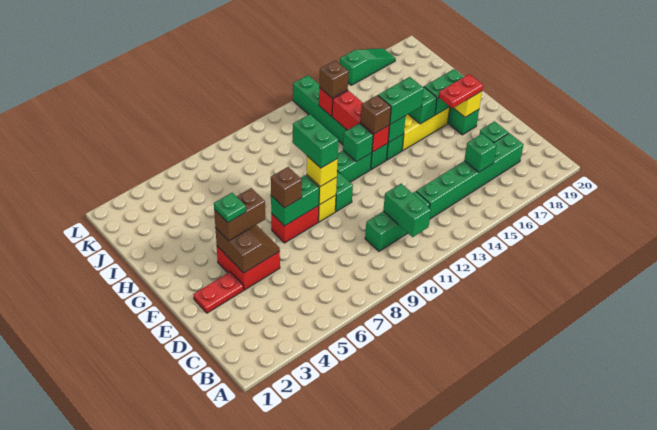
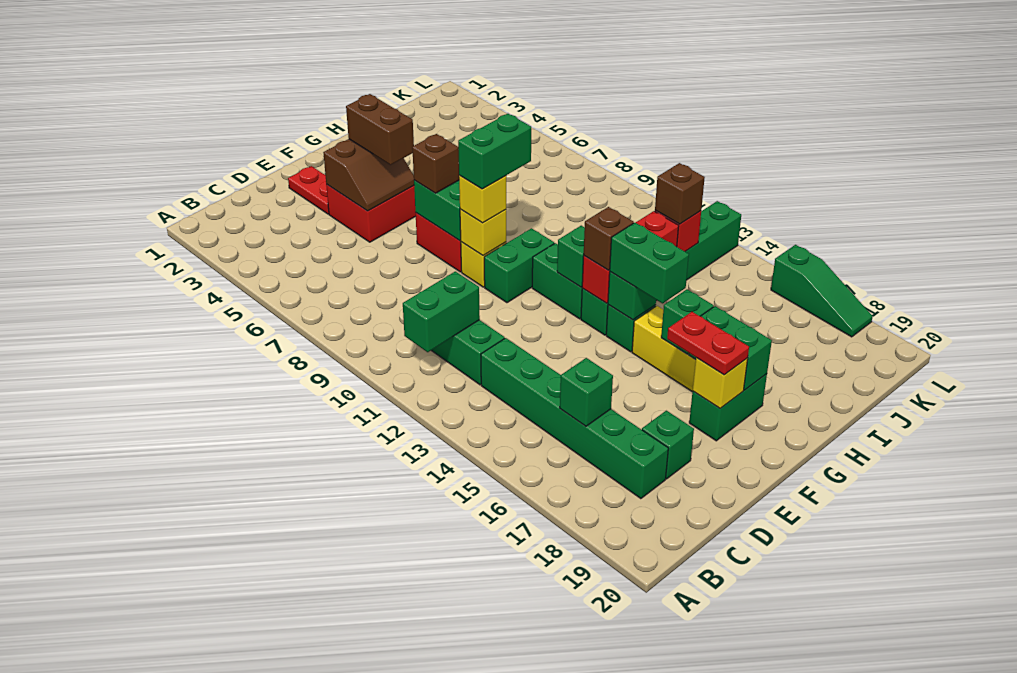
green 1x1 plate [214,193,246,222] -> none

